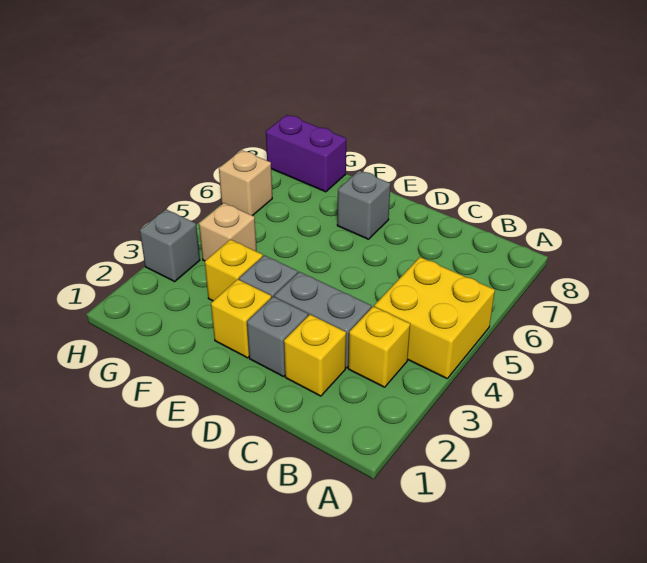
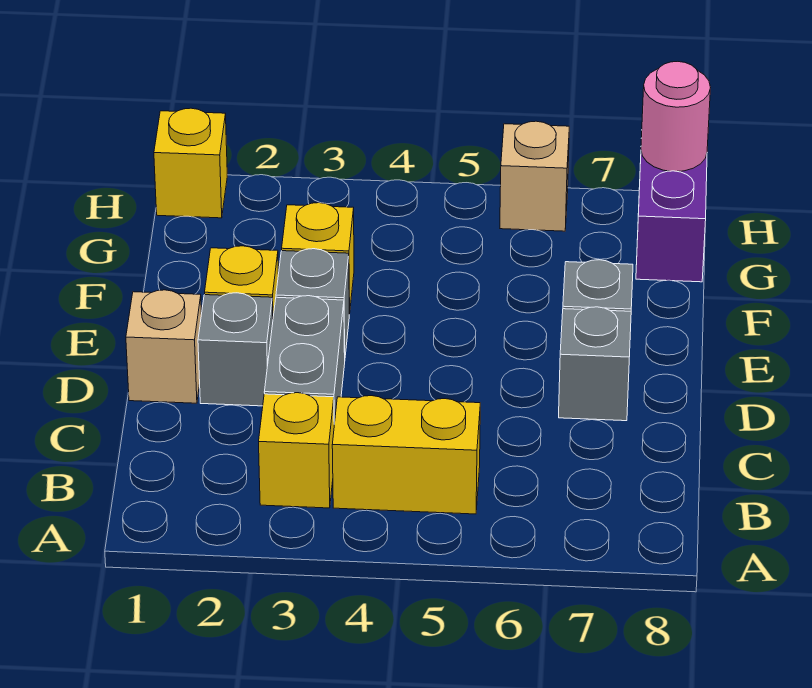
yellow 2x2 brick [374,257,495,378] -> yellow 1x2 brick [332,396,480,514]
yellow 1x1 brick [284,315,346,396] -> yellow 1x1 brick moved to [154,108,227,218]
tan 1x1 brick [199,203,256,261] -> tan 1x1 brick moved to [126,290,202,403]
grey 1x1 brick [140,209,200,282] -> grey 1x1 brick moved to [559,307,631,421]
none -> pink 1x1 round brick [641,62,711,171]

